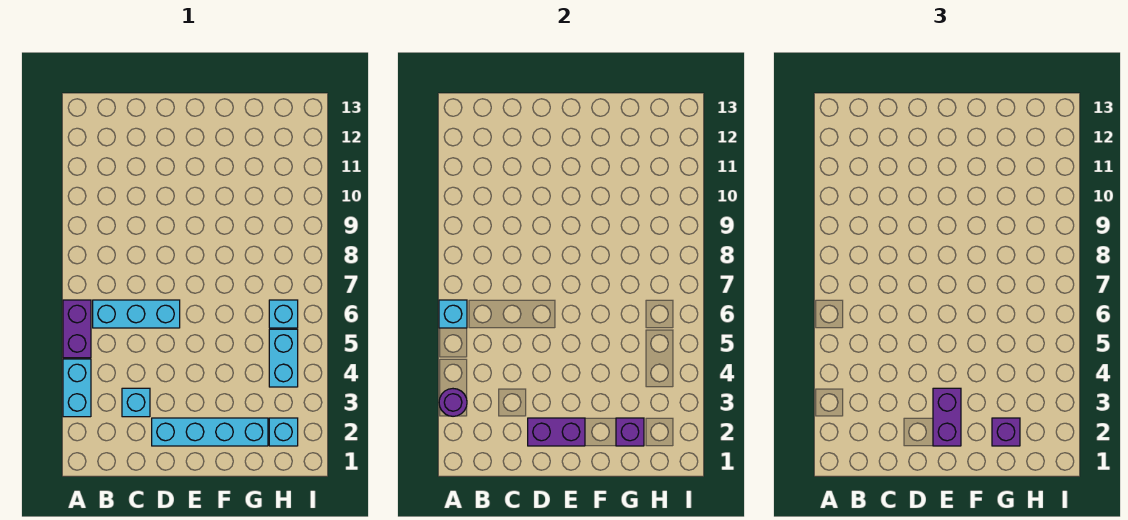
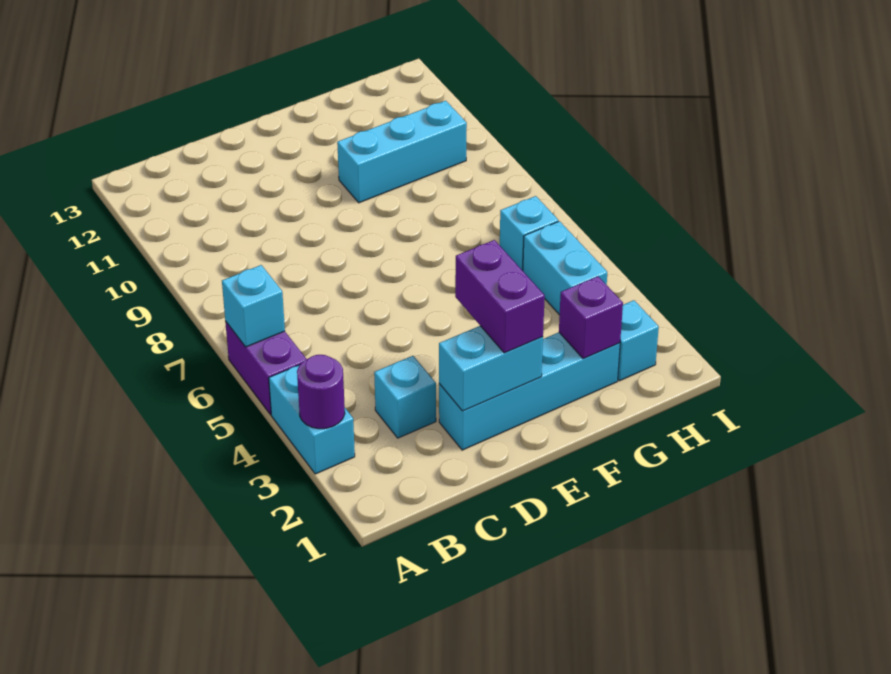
cyan 1x3 brick [93,300,180,328] -> cyan 1x3 brick moved to [337,101,467,203]
purple 1x2 brick [528,418,585,446] -> cyan 1x2 brick [439,326,543,411]
purple 1x1 brick [992,418,1020,446] -> none

